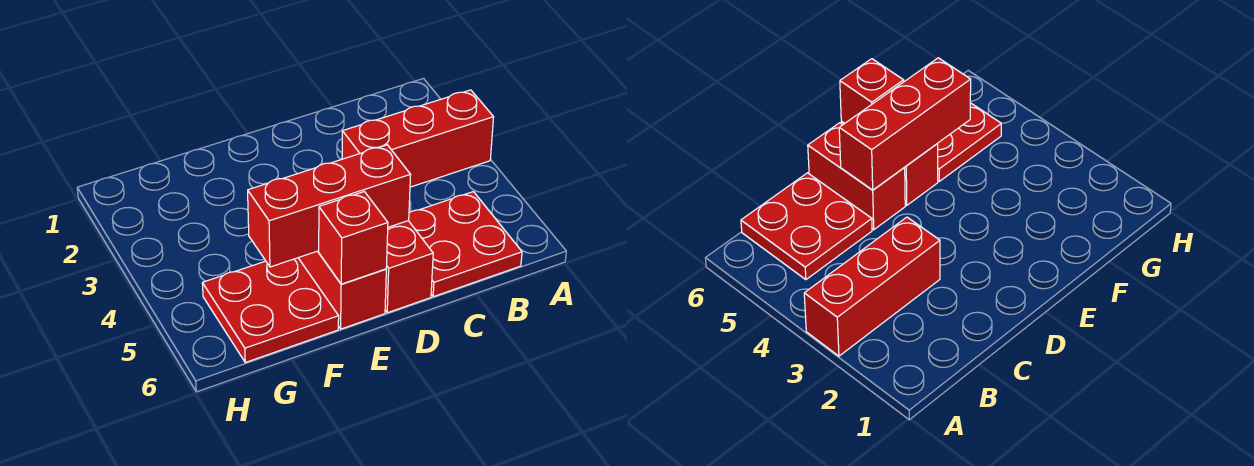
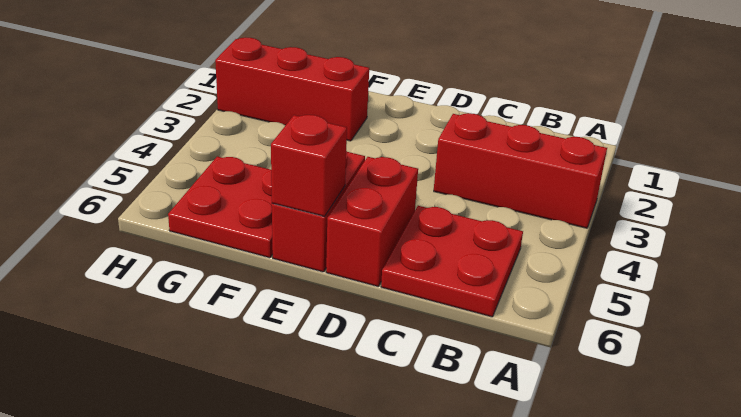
red 1x3 brick [248,145,411,267] -> red 1x3 brick moved to [215,37,369,141]

